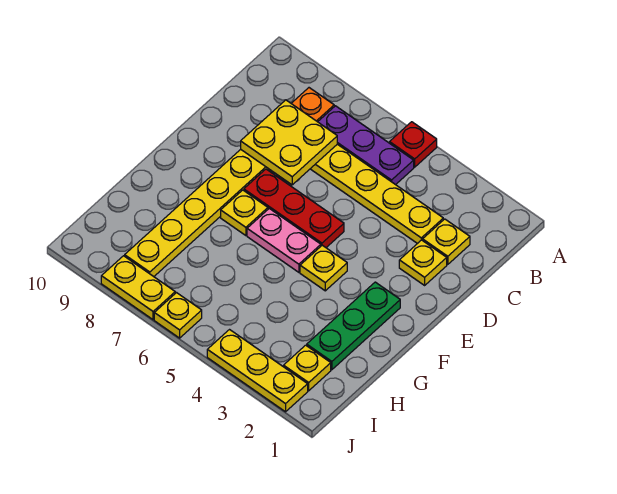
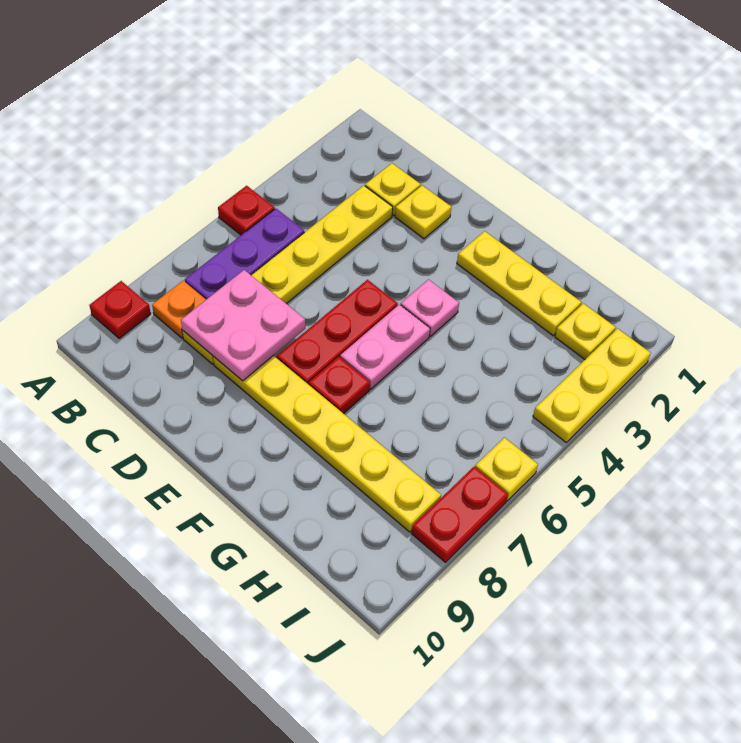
none -> red 1x1 plate [89,281,151,338]
yellow 2x2 plate [241,100,337,185] -> pink 2x2 plate [181,270,305,381]
green 1x3 plate [307,282,400,370] -> yellow 1x3 plate [457,231,581,336]
yellow 1x1 plate [300,245,347,291] -> pink 1x1 plate [401,279,459,336]
yellow 1x1 plate [221,190,268,236] -> red 1x1 plate [309,357,370,414]
yellow 1x2 plate [101,256,175,320] -> red 1x2 plate [412,467,508,562]

